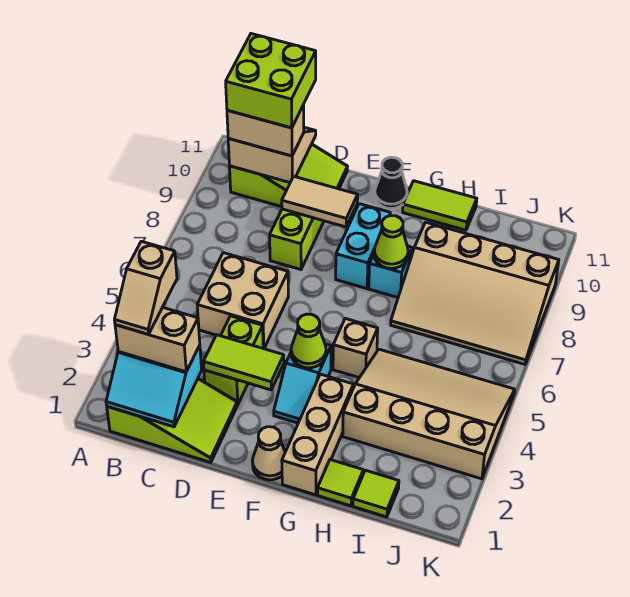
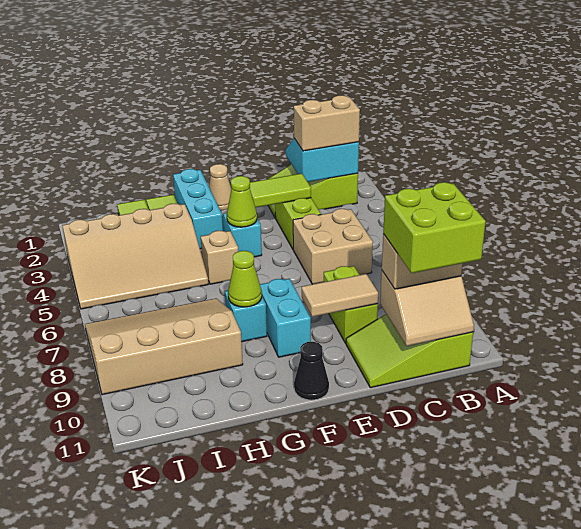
tan 1x2 slope [115,241,177,334] -> none
tan 1x3 brick [282,374,353,495] -> cyan 1x3 brick [173,169,223,249]
lime 1x2 tile [403,181,477,230] -> none

